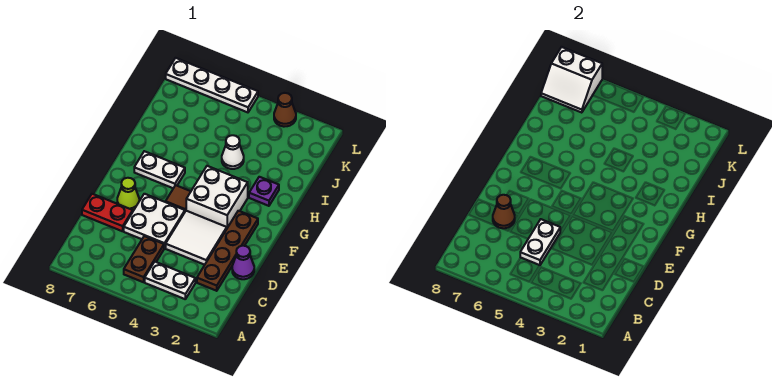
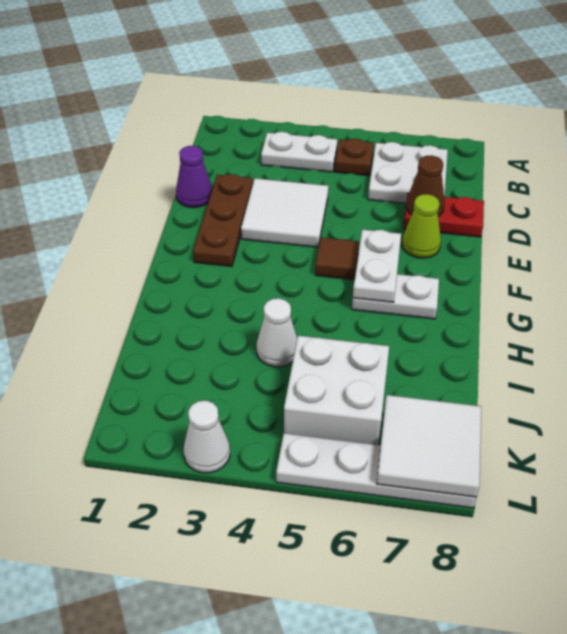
brown 1x2 plate [124,236,164,282] -> brown 1x1 plate [335,139,374,176]
brown 1x4 plate [197,211,258,291] -> brown 1x3 plate [193,174,253,266]
white 1x2 plate [520,219,560,265] -> white 1x2 plate moved to [353,229,401,302]
white 2x2 plate [124,194,185,248] -> white 2x2 plate moved to [368,142,448,204]
white 2x2 brick [186,166,248,228] -> white 2x2 brick moved to [284,336,389,445]
purple 1x1 plate [249,177,279,206] -> none
white 2x2 slope [541,47,602,113] -> white 2x2 tile [377,395,481,497]
brown 1x1 cone [274,93,296,127] -> white 1x1 cone [184,401,230,473]

